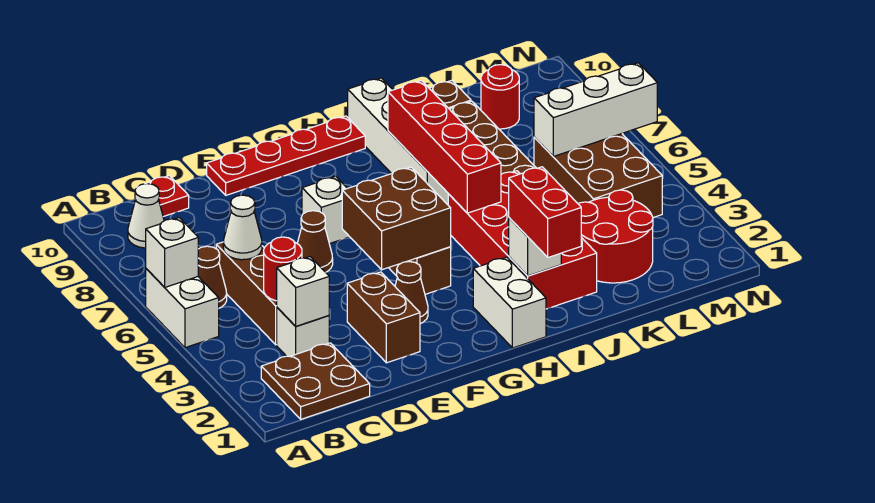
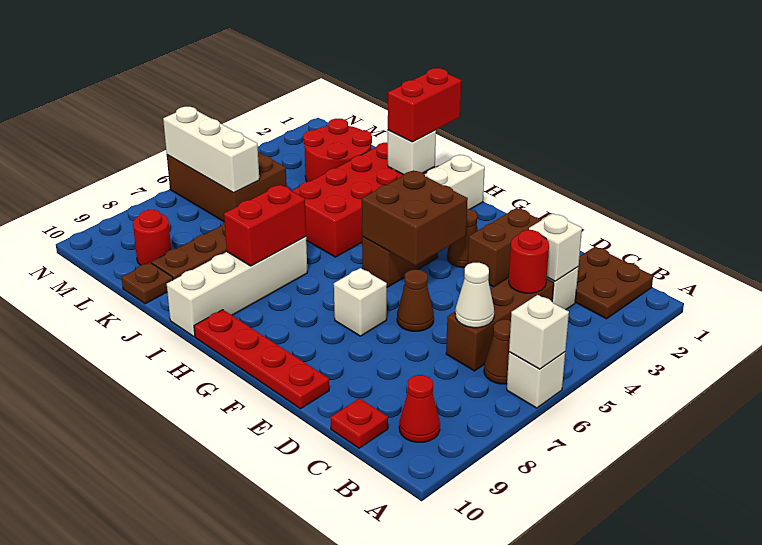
white 1x2 brick [146,269,219,348] -> white 1x1 brick [507,352,565,408]
white 1x1 cone [128,184,164,248] -> red 1x1 cone [399,375,440,442]
red 1x4 brick [388,81,501,213] -> red 1x2 brick [224,185,306,266]
brown 2x3 brick [534,134,662,218] -> brown 2x3 brick turned to [167,152,287,222]

